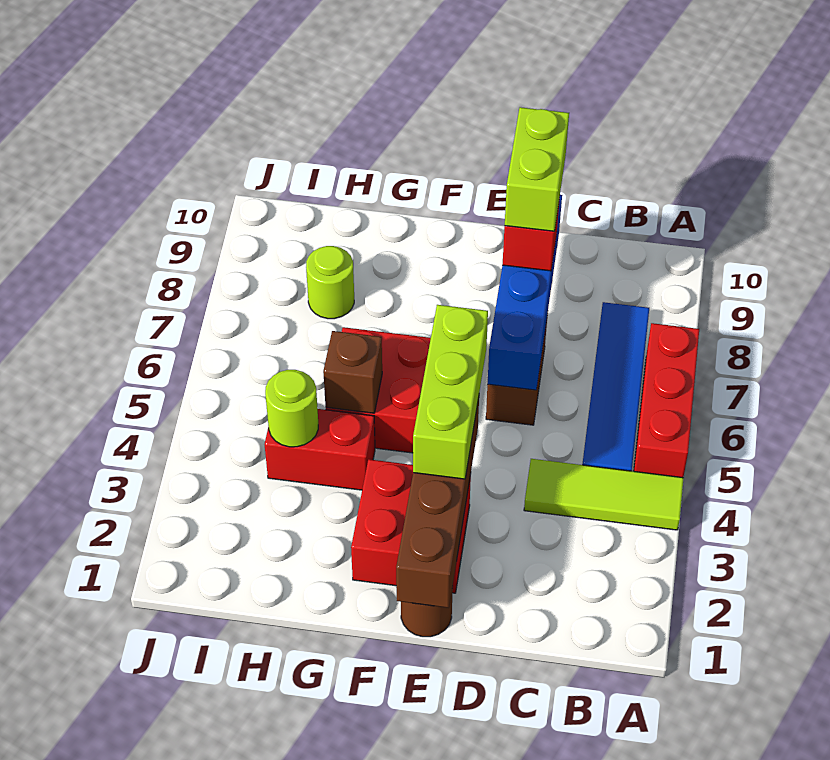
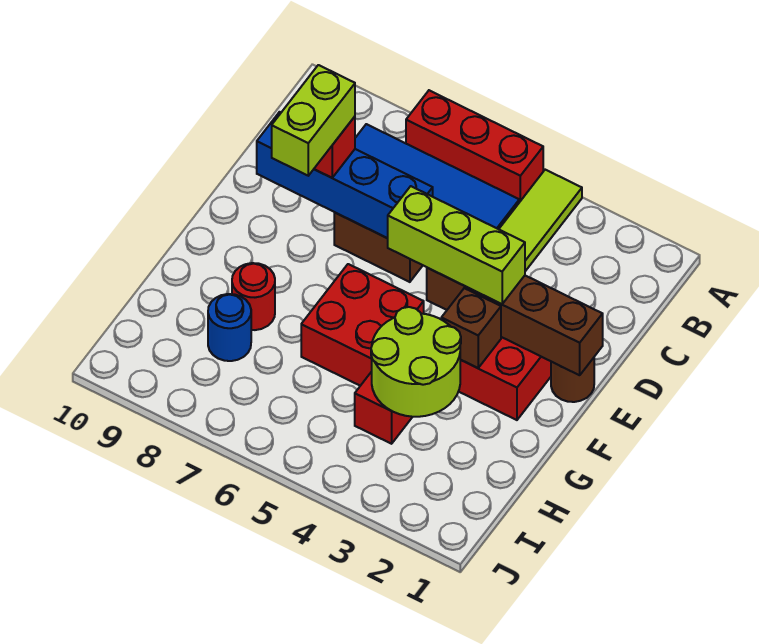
lime 1x2 brick [505,107,569,231] -> lime 1x2 brick turned to [272,65,355,176]
brown 1x1 brick [323,331,382,413] -> brown 1x1 brick moved to [441,288,501,368]
none -> red 1x1 round brick [232,263,275,330]
lime 1x1 round brick [265,370,318,447] -> lime 2x2 round brick [371,307,461,417]
lime 1x1 round brick [306,246,354,319] -> blue 1x1 round brick [208,294,251,361]

